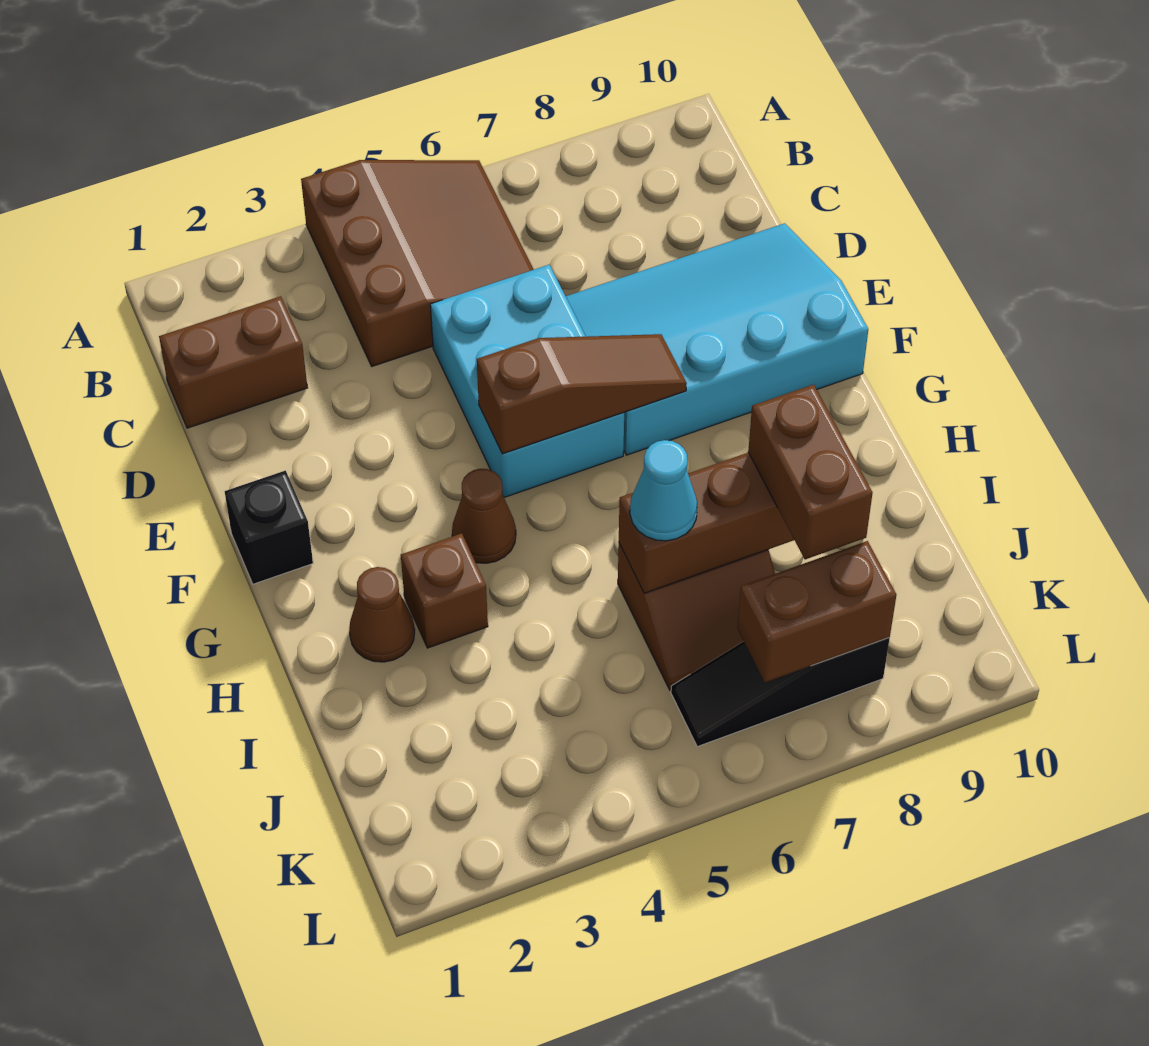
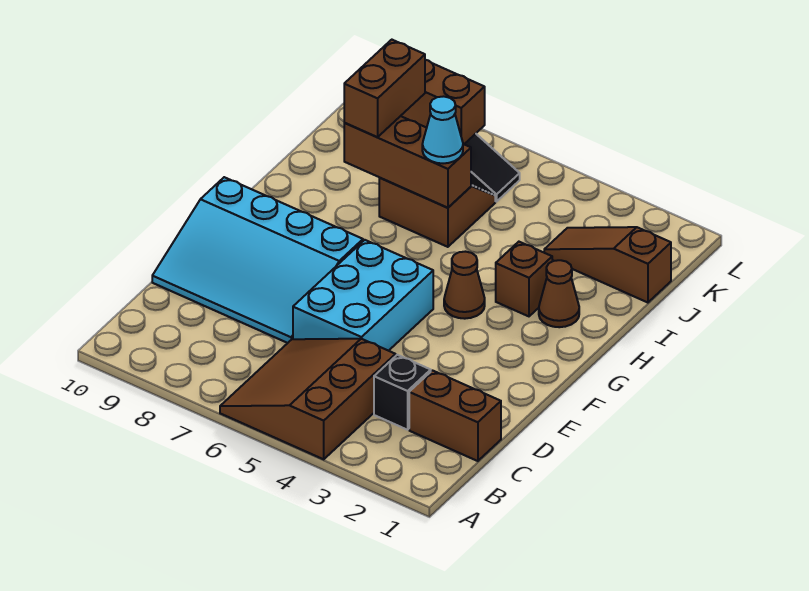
black 1x1 brick [225,471,313,584] -> black 1x1 brick moved to [374,355,431,430]
brown 1x3 slope [477,334,687,454] -> brown 1x3 slope moved to [544,227,671,303]

